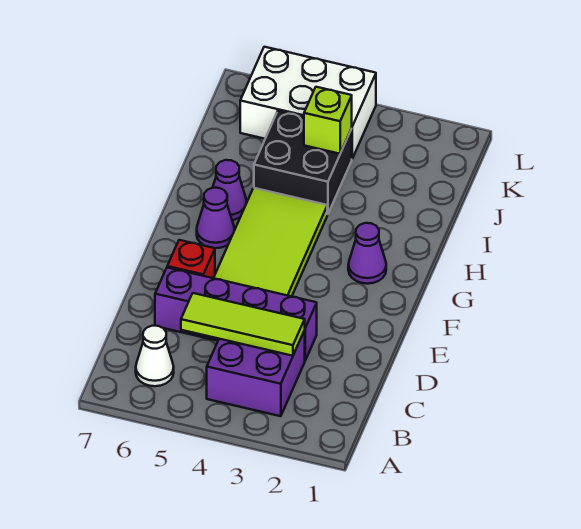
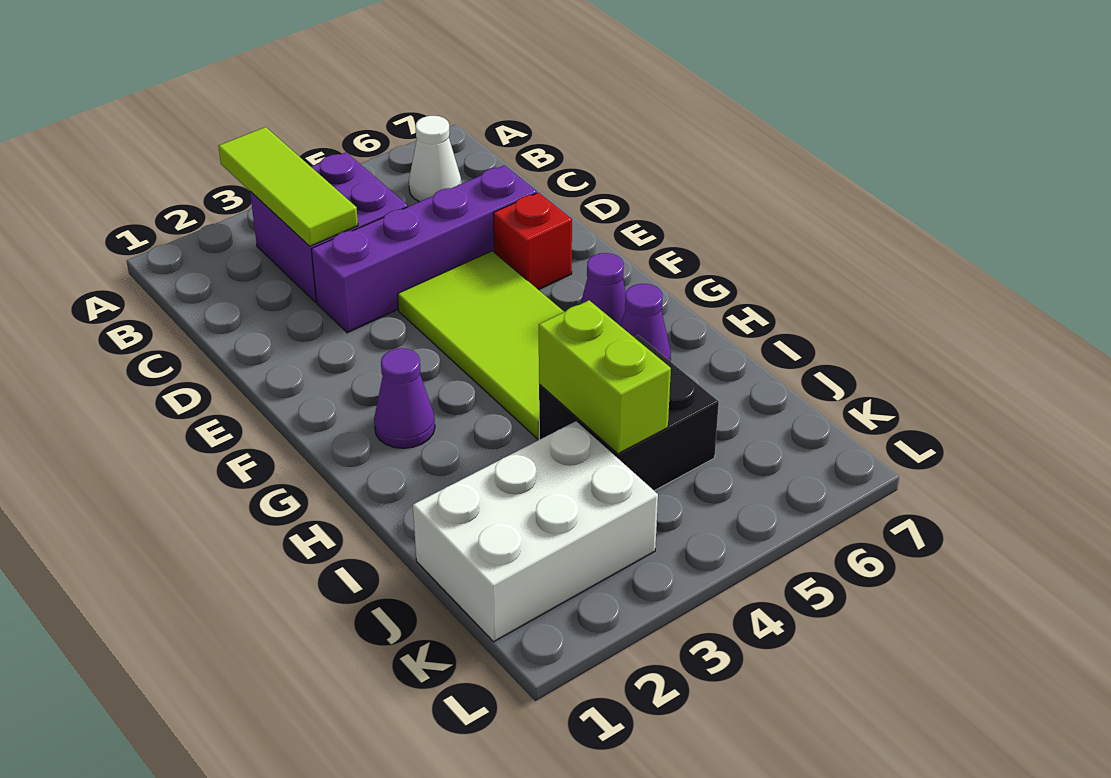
lime 1x3 tile [181,293,305,356] -> lime 1x3 tile turned to [218,127,358,246]
lime 1x1 brick [304,87,352,154] -> lime 1x2 brick [539,300,671,454]
white 2x3 brick [240,47,376,159] -> white 2x3 brick moved to [413,421,658,642]

